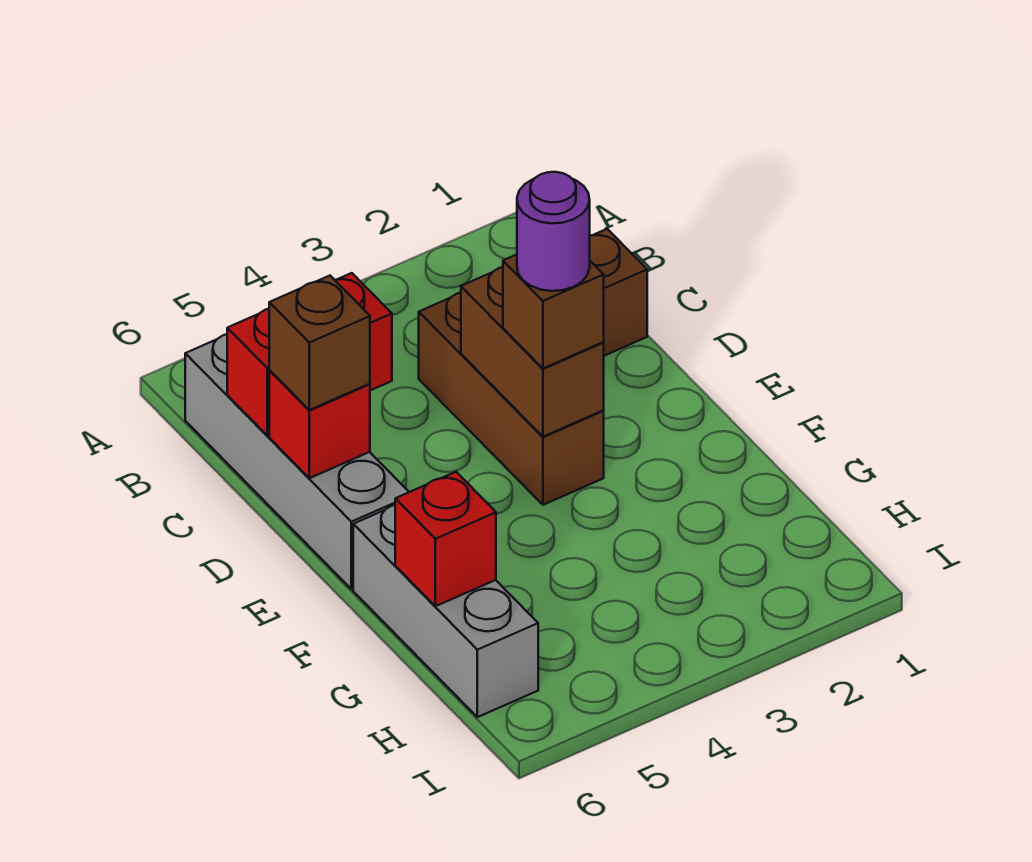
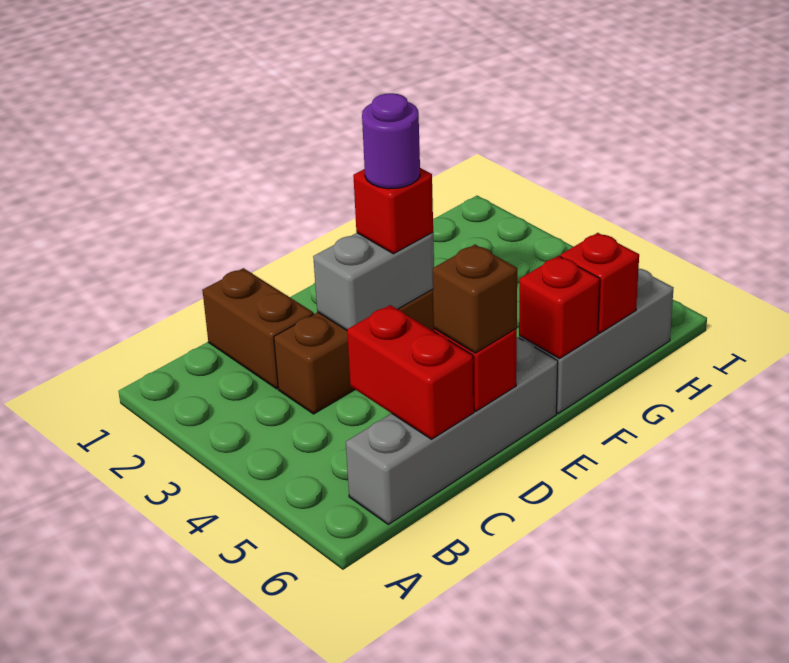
brown 1x2 brick [461,267,604,437] -> grey 1x2 brick [313,232,434,330]
brown 1x1 brick [503,255,604,368] -> red 1x1 brick [353,168,433,254]
none -> red 1x1 brick [519,256,600,359]

